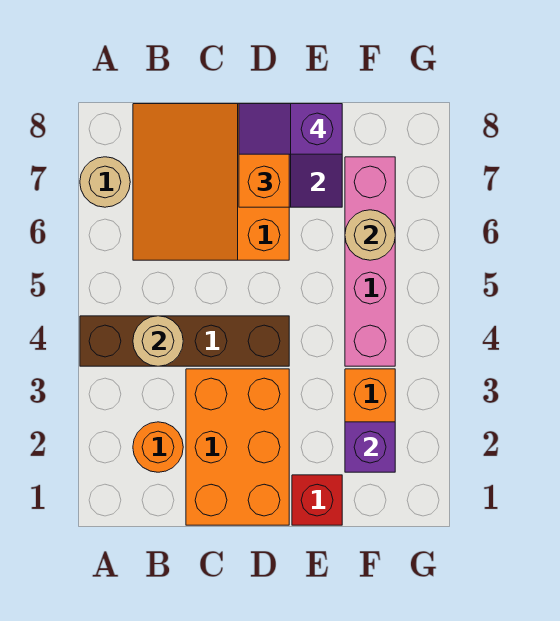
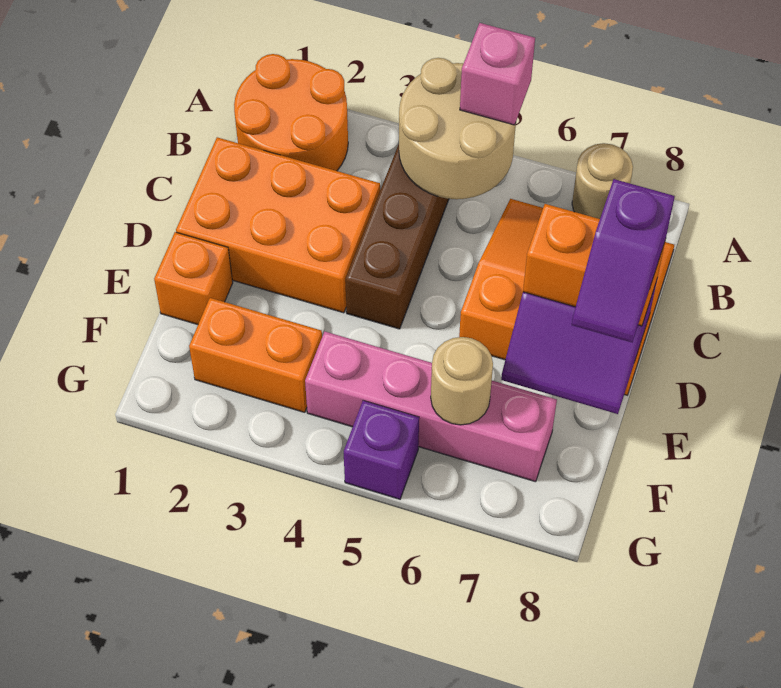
none -> pink 1x1 brick [460,23,535,125]
orange 1x1 round brick [133,422,183,472] -> orange 2x2 round brick [234,54,348,171]
tan 1x1 round brick [133,316,183,366] -> tan 2x2 round brick [399,58,516,199]
purple 1x2 slope [239,104,342,154] -> purple 1x2 slope turned to [572,179,675,342]
red 1x1 brick [292,475,342,525] -> orange 1x1 brick [154,232,233,325]
purple 1x1 brick [345,422,395,472] -> purple 1x1 brick moved to [344,401,419,499]

